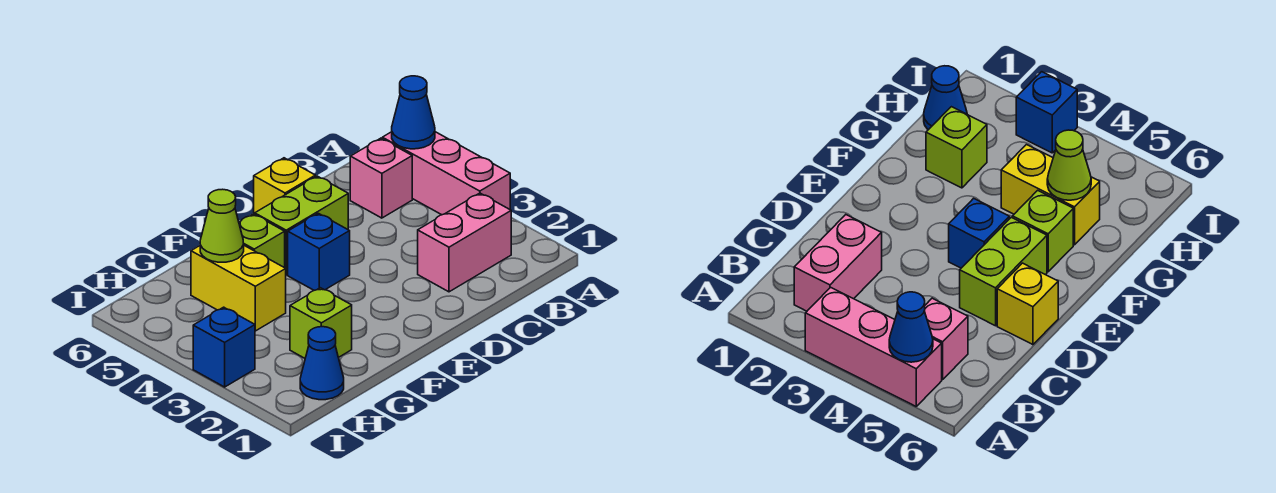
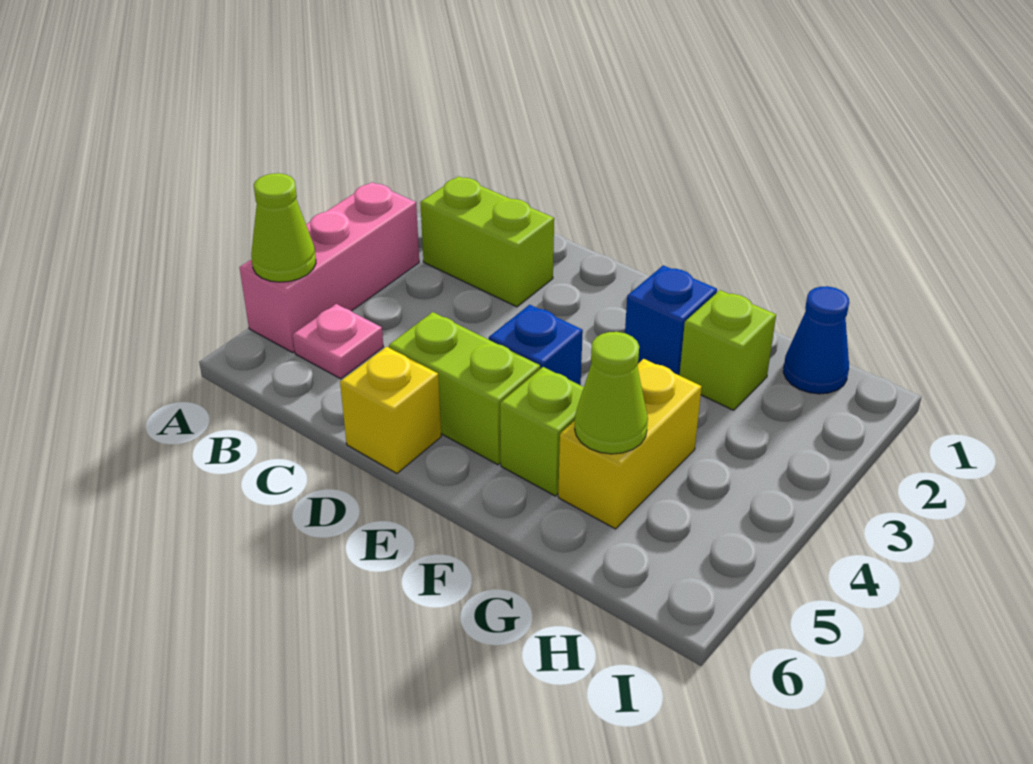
blue 1x1 cone [392,76,435,149] -> lime 1x1 cone [251,173,316,282]
pink 1x2 brick [418,193,511,292] -> lime 1x2 brick [420,176,554,307]
pink 1x1 brick [350,138,412,218] -> pink 1x1 plate [293,304,383,379]
blue 1x1 brick [193,307,255,387] -> blue 1x1 brick moved to [625,265,717,375]

